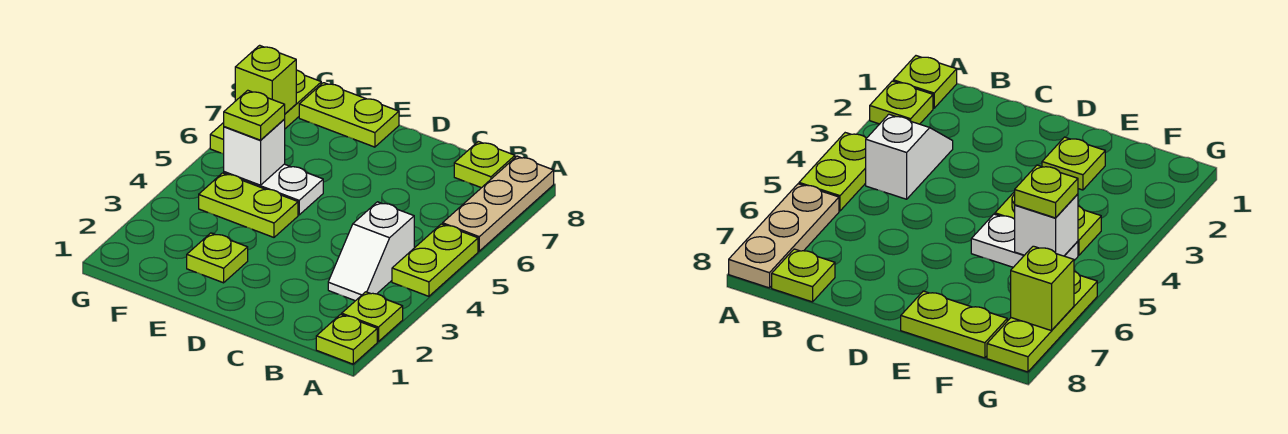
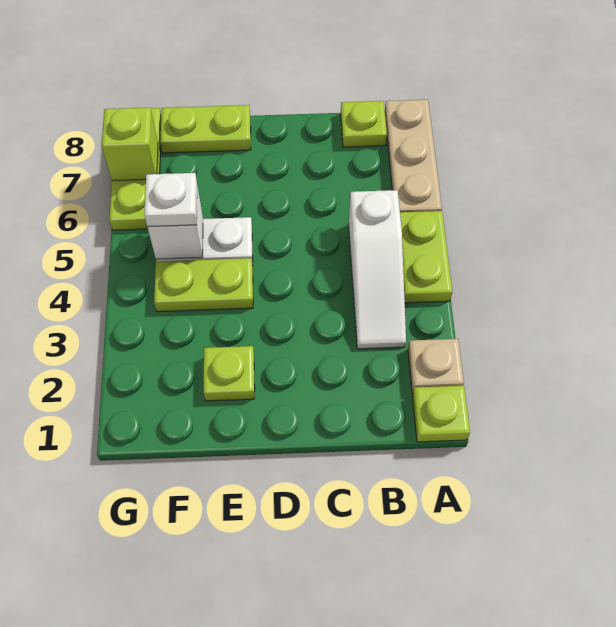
lime 1x1 plate [342,292,403,342] -> tan 1x1 plate [408,339,464,393]
white 1x2 slope [328,202,414,301] -> white 1x3 slope [349,190,406,349]
lime 1x1 plate [224,90,285,140] -> white 1x1 plate [144,173,197,227]

